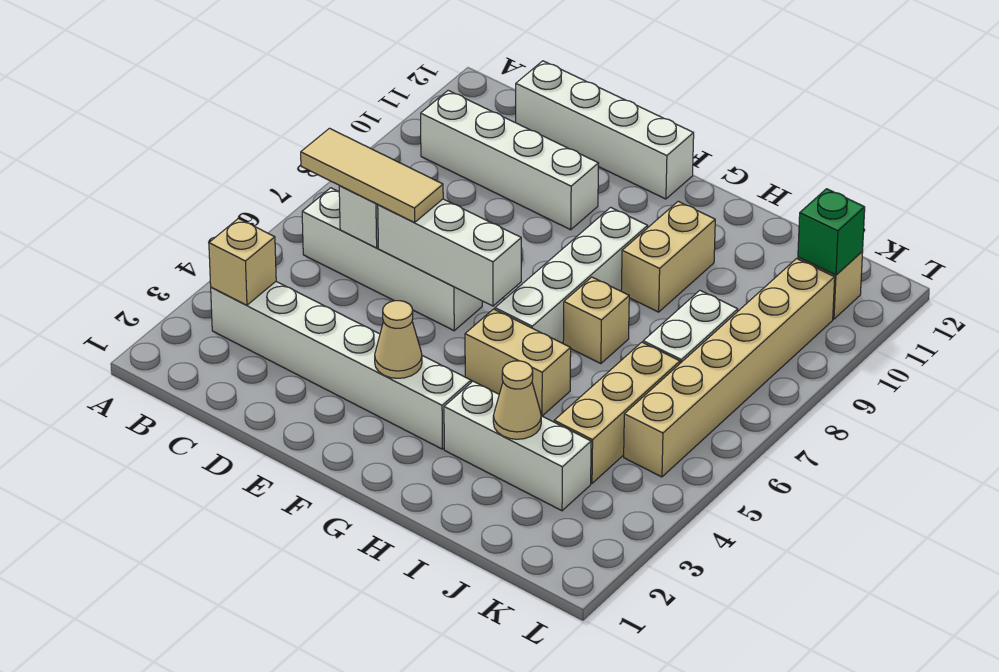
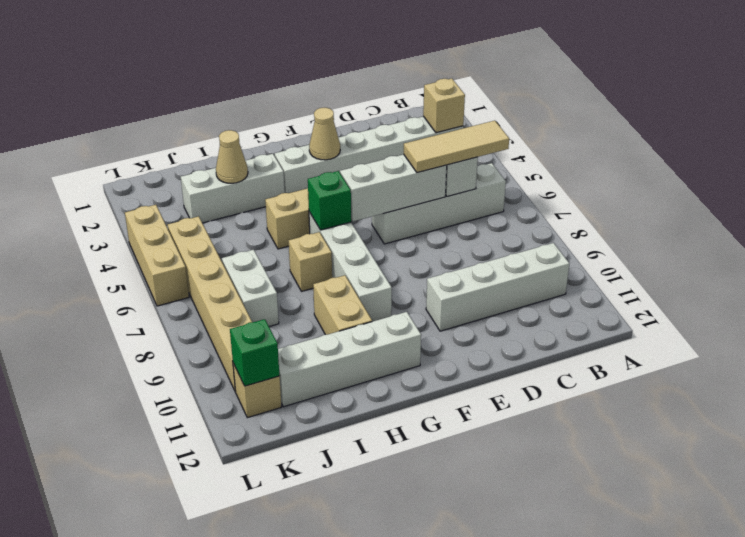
white 1x4 brick [516,61,694,199] -> white 1x4 brick moved to [278,312,421,407]
none -> green 1x1 brick [308,171,351,230]
tan 1x3 brick [554,342,680,483] -> tan 1x3 brick moved to [125,205,189,306]

